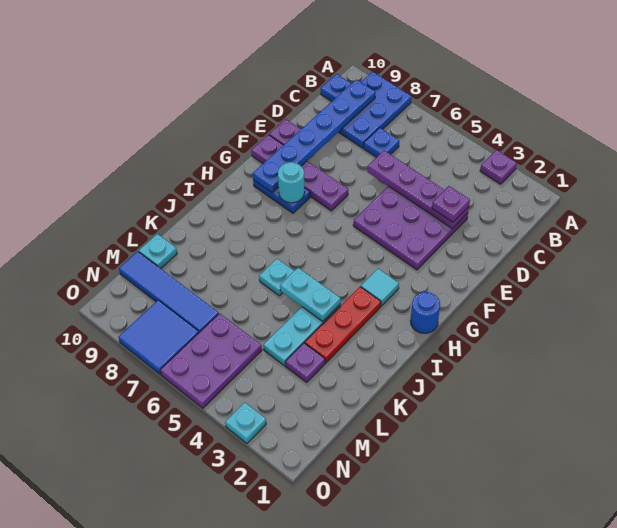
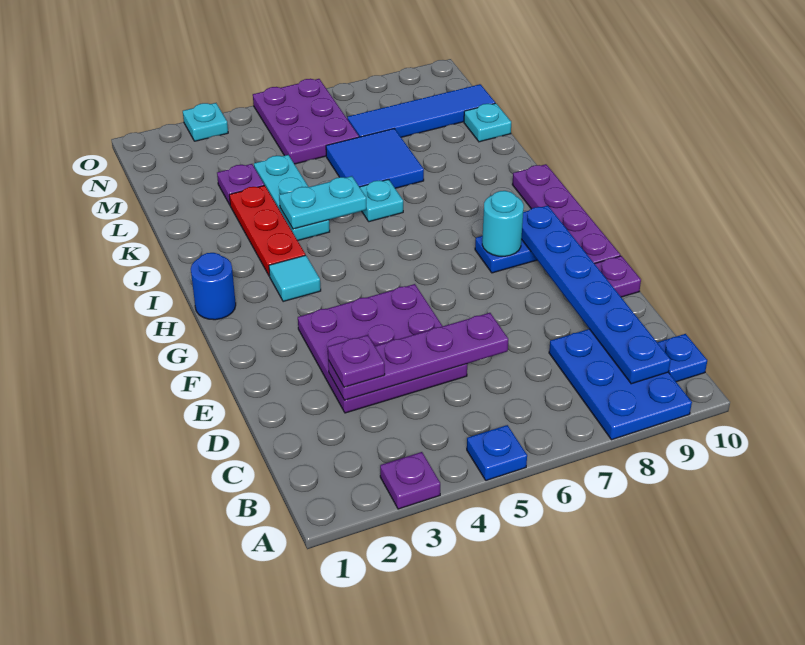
blue 1x1 plate [364,128,399,157] -> blue 1x1 plate moved to [467,425,527,481]
purple 1x4 plate [251,135,348,211] -> purple 1x4 plate turned to [512,164,620,263]
blue 2x2 tile [119,300,199,374] -> blue 2x2 tile moved to [326,129,424,188]

